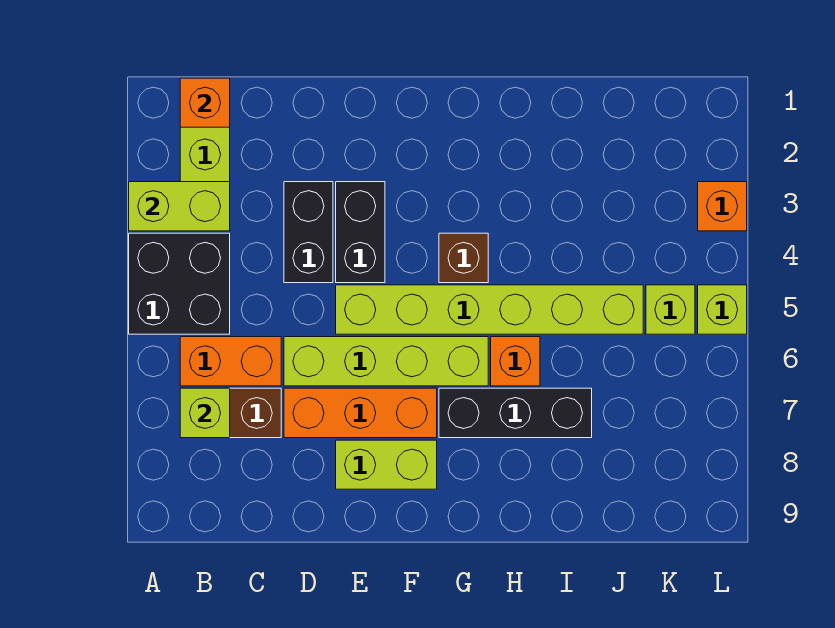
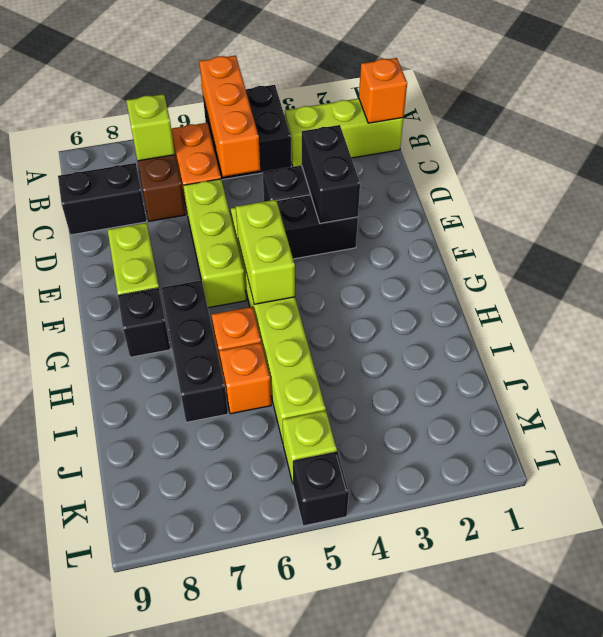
lime 1x2 brick [129,182,230,231] -> lime 1x2 brick moved to [236,200,295,304]
none -> black 1x2 brick [58,163,147,235]
none -> black 1x2 brick [302,125,360,223]
lime 1x4 brick [284,337,488,386] -> lime 1x3 brick [183,179,246,308]
orange 1x3 brick [284,388,437,438] -> orange 1x3 brick moved to [199,55,260,177]
brown 1x1 brick [439,233,488,283] -> none
none -> black 1x1 brick [118,288,170,357]
orange 1x1 brick [698,182,747,231] -> orange 1x1 brick moved to [219,343,271,414]
lime 1x1 brick [698,285,747,334] -> black 1x1 brick [293,452,349,526]

